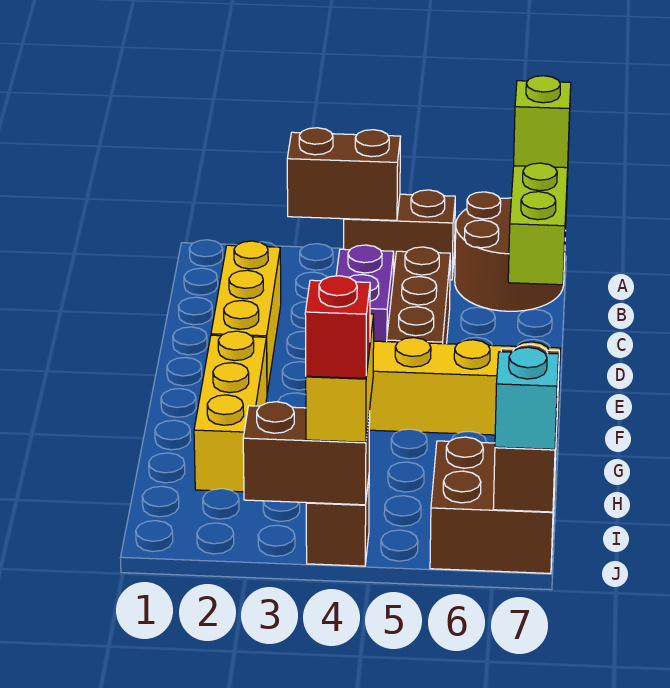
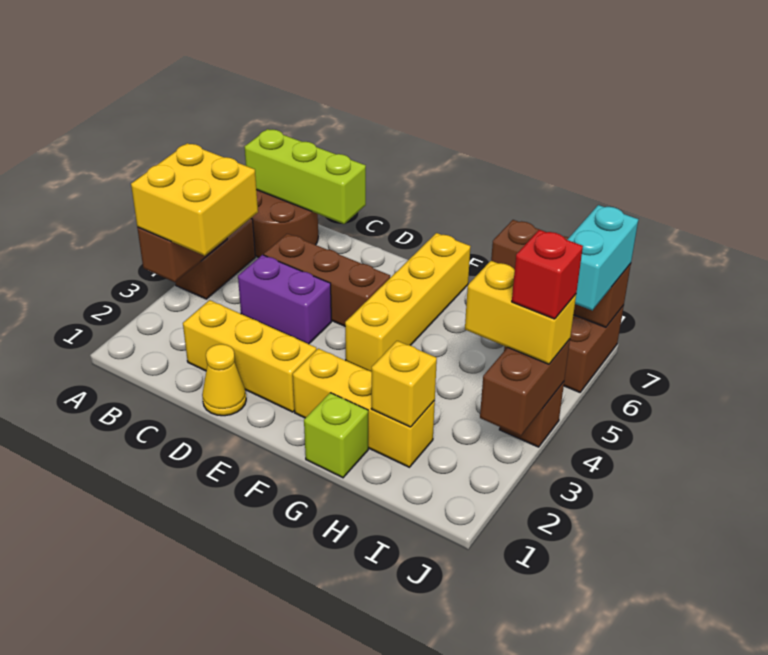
none -> yellow 2x2 brick [131,143,258,256]
lime 1x1 brick [514,76,571,168] -> lime 1x1 brick moved to [304,393,368,478]
none -> yellow 1x1 cone [202,344,246,416]
none -> yellow 1x1 brick [371,341,437,427]
cyan 1x1 brick [495,347,559,449] -> cyan 1x2 brick [567,205,638,310]

